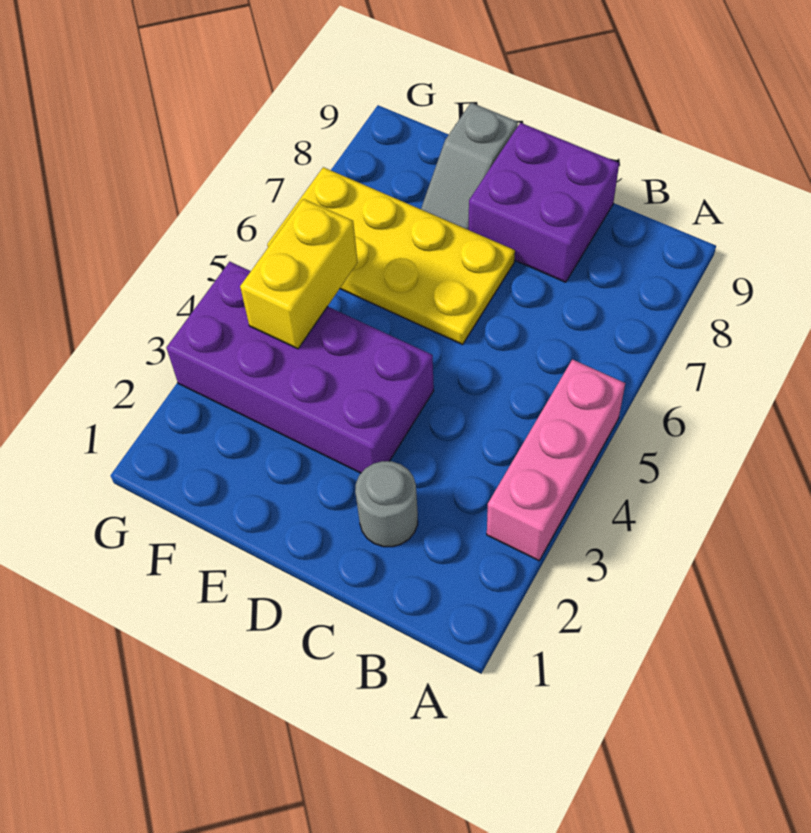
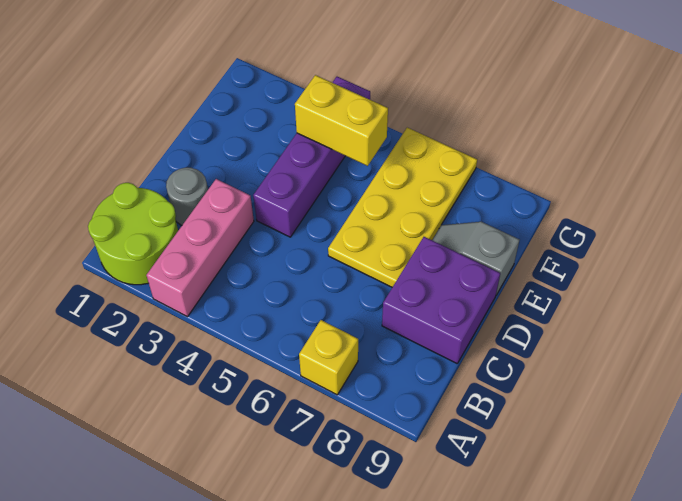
none -> lime 2x2 round brick [88,183,178,285]
pink 1x3 brick [487,359,625,561] -> pink 1x3 brick turned to [146,179,254,317]
none -> yellow 1x1 brick [299,320,358,395]
purple 2x4 brick [166,262,434,473] -> purple 1x4 brick [253,77,370,237]

